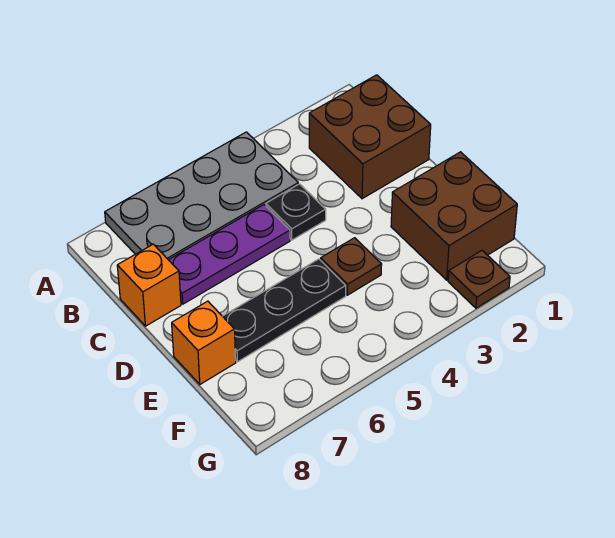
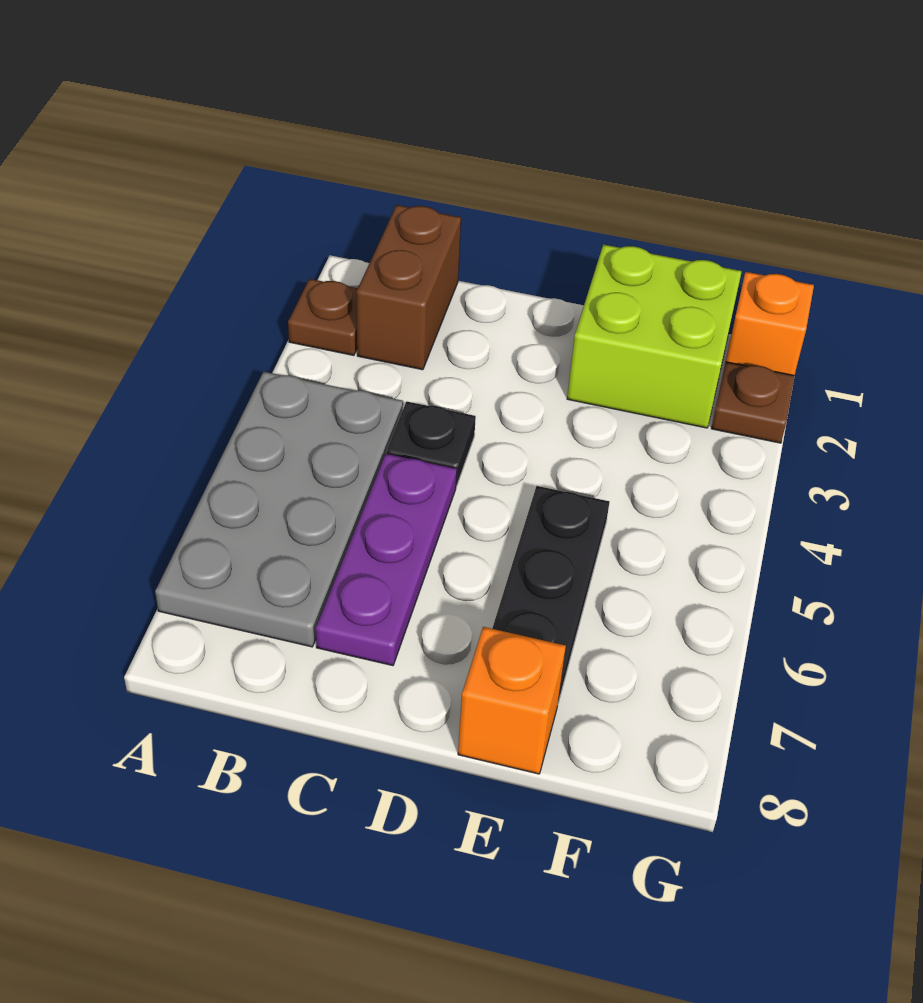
brown 2x2 brick [309,75,431,199] -> brown 1x2 brick [357,205,461,370]
orange 1x1 brick [117,244,181,326] -> orange 1x1 brick moved to [726,272,814,375]
brown 2x2 brick [391,152,517,280] -> lime 2x2 brick [567,244,742,428]
brown 1x1 plate [321,238,382,295] -> brown 1x1 plate moved to [288,279,358,355]

